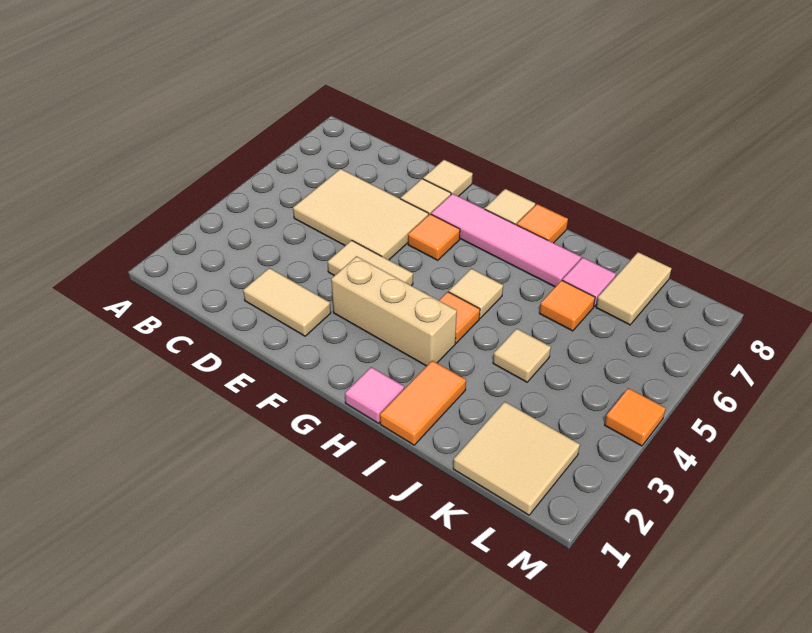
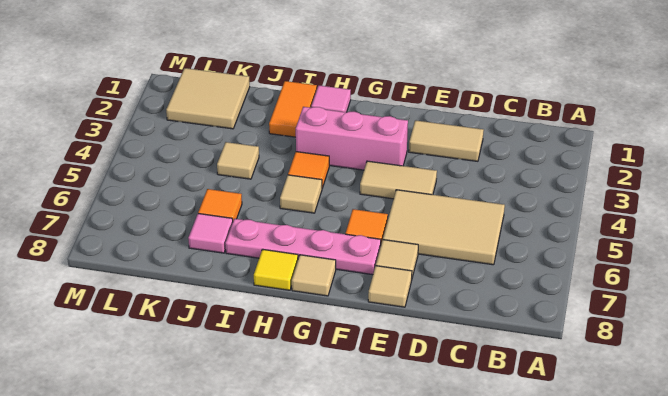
tan 1x3 brick [331,256,457,366] -> pink 1x3 brick [296,107,408,170]
pink 1x4 tile [431,194,581,287] -> pink 1x4 plate [225,219,381,275]
orange 1x1 tile [517,204,568,243] -> yellow 1x1 tile [254,249,298,290]
tan 1x2 tile [596,252,672,325] -> none
orange 1x1 tile [605,388,666,446] -> none

